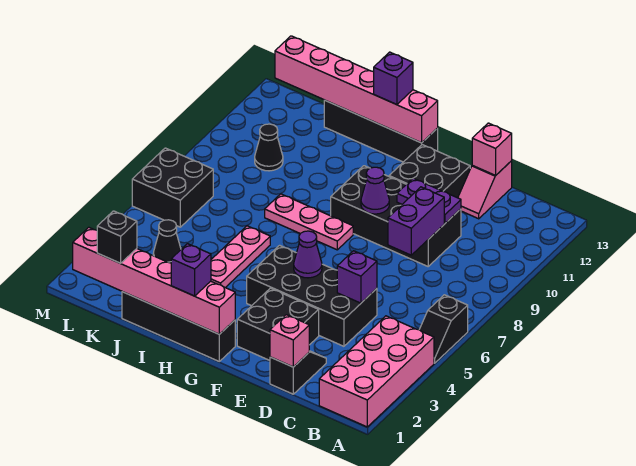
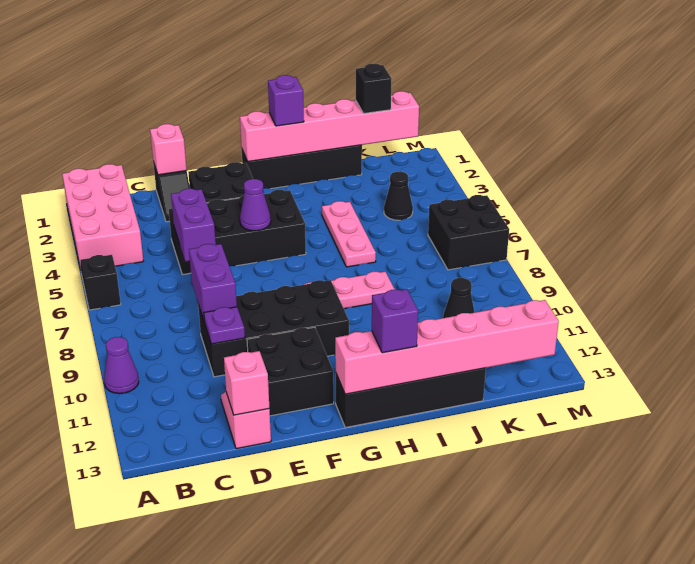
purple 1x1 brick [337,251,377,303] -> purple 1x2 brick [171,189,216,262]
purple 1x2 plate [397,178,461,223] -> purple 1x1 plate [204,307,245,344]
purple 1x1 cone [361,167,389,214] -> purple 1x1 cone moved to [104,337,139,394]

